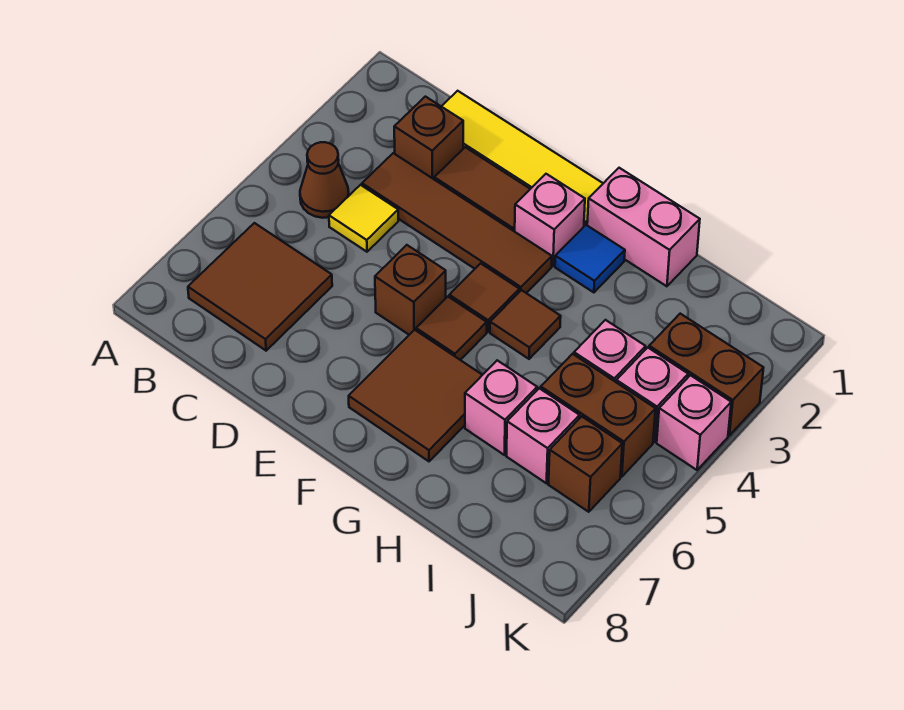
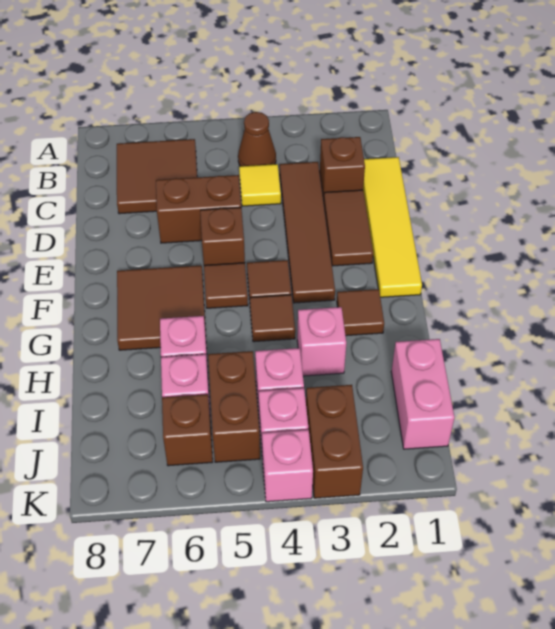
none -> brown 1x2 brick [156,175,241,243]
pink 1x1 brick [515,174,585,266] -> pink 1x1 brick moved to [297,307,346,376]
pink 1x2 brick [587,168,700,286] -> pink 1x2 brick moved to [391,339,455,449]
blue 1x1 tile [555,225,625,292] -> brown 1x1 tile [337,289,384,336]

